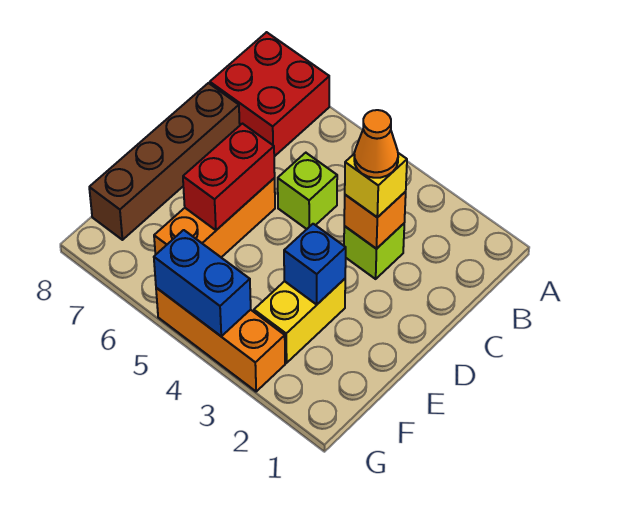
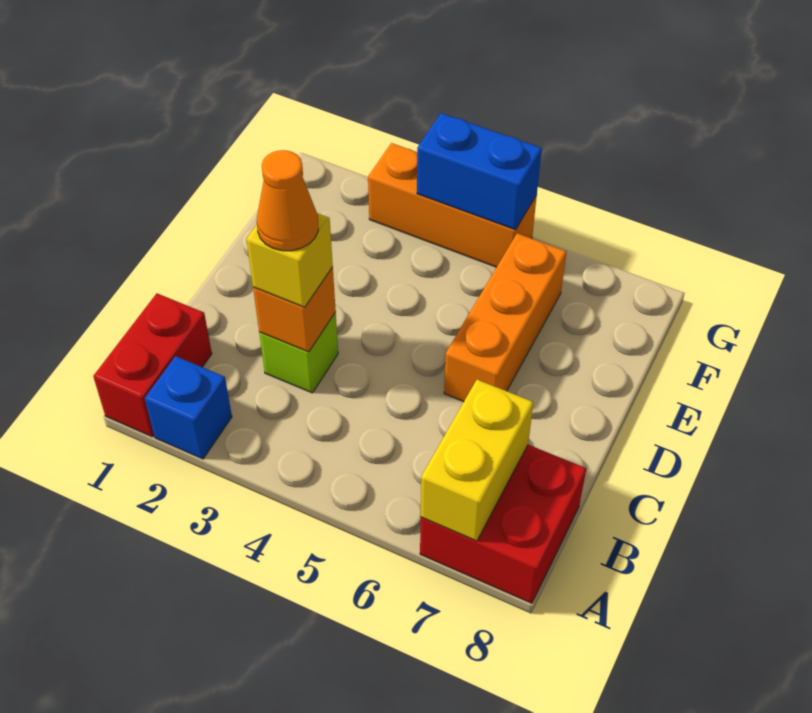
lime 1x1 brick [278,153,337,229] -> none
brown 1x4 brick [89,83,240,240] -> none
red 1x2 brick [183,124,275,230] -> red 1x2 brick moved to [93,293,212,437]
yellow 1x2 brick [254,279,345,363] -> yellow 1x2 brick moved to [421,380,533,541]
blue 1x1 brick [284,224,346,304] -> blue 1x1 brick moved to [145,356,232,459]

